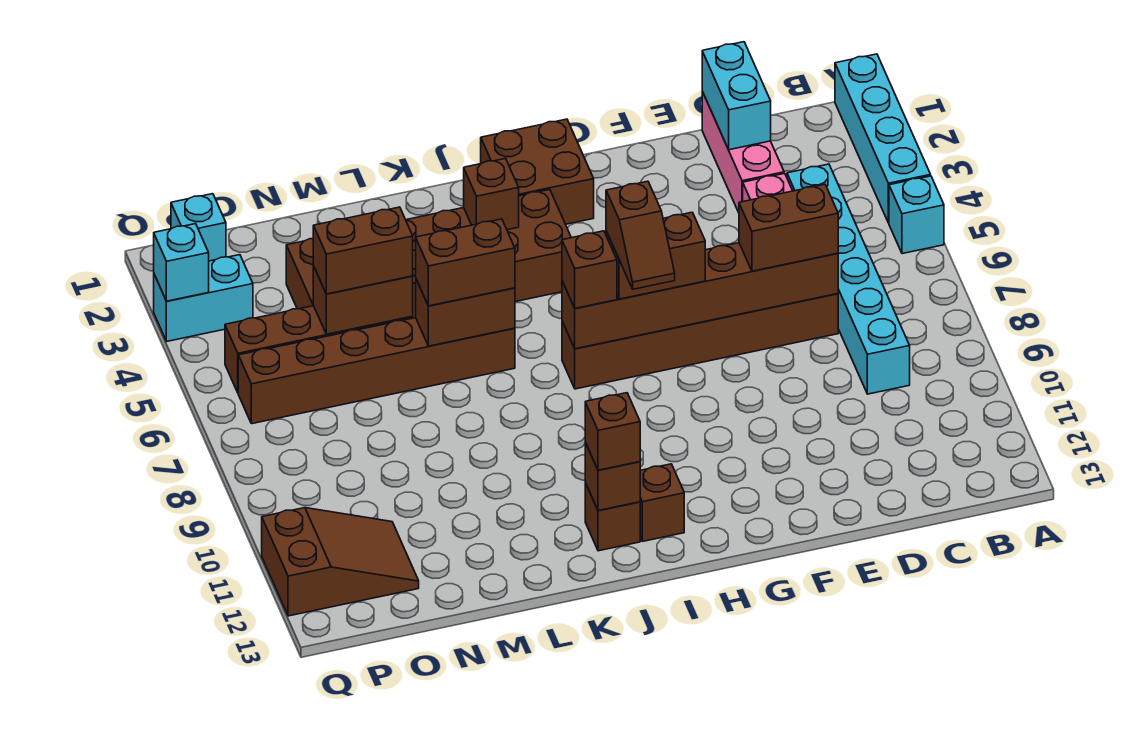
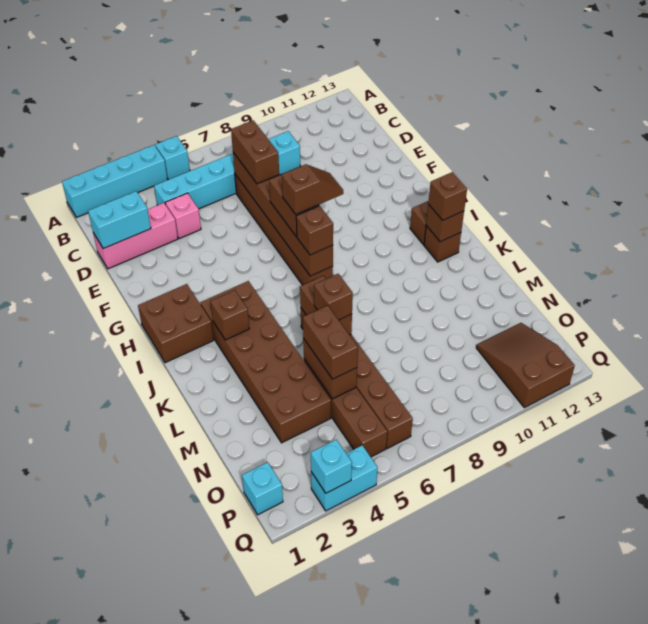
brown 1x2 brick [416,219,515,306] -> brown 1x1 brick [314,274,353,320]
cyan 1x2 brick [154,255,253,341] -> cyan 1x2 brick turned to [311,445,378,511]

